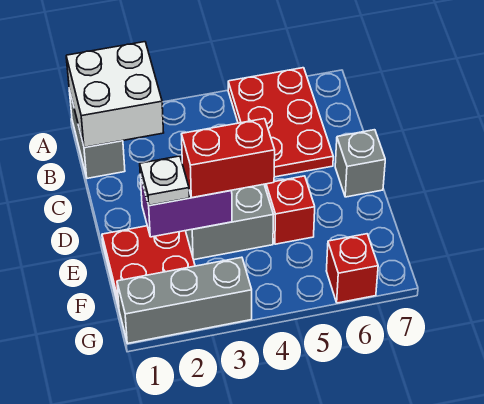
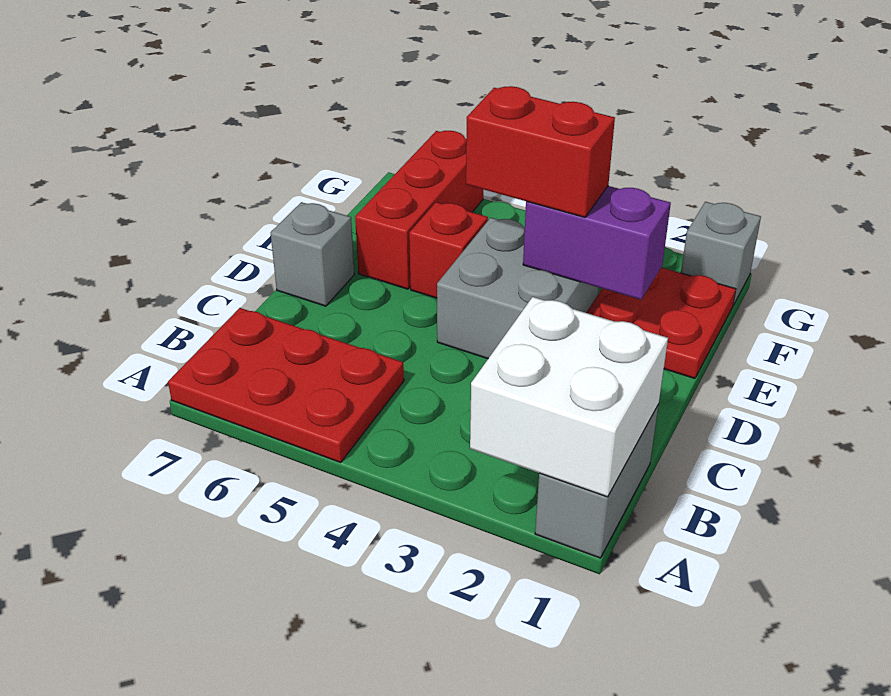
red 2x3 plate [228,68,333,177] -> red 2x3 plate turned to [168,308,404,462]
white 1x1 plate [140,156,189,205] -> none
grey 1x3 brick [117,257,252,343] -> grey 1x1 brick [681,202,761,305]
red 1x1 brick [326,234,378,303] -> red 1x3 brick [355,131,483,289]

